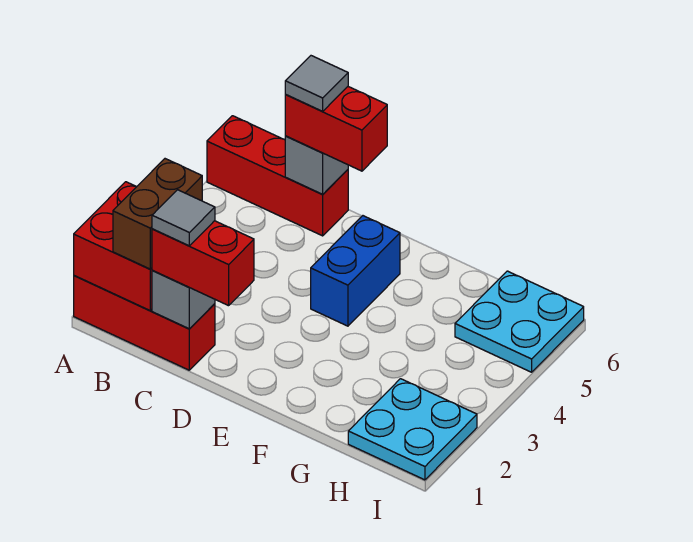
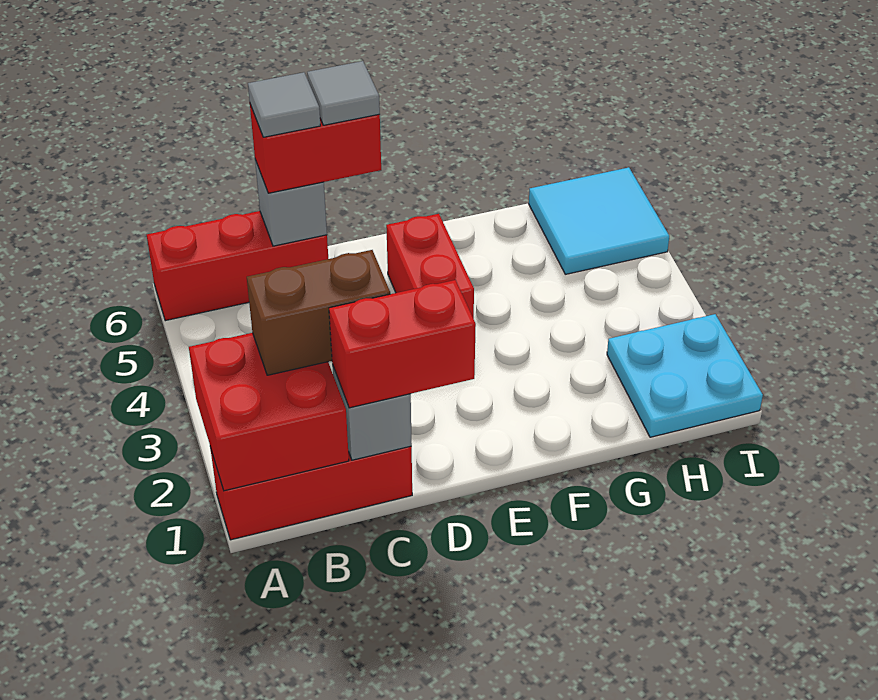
brown 1x2 brick [113,159,202,269] -> brown 1x2 brick turned to [247,250,390,375]
grey 1x1 tile [152,190,215,246] -> grey 1x1 tile moved to [307,61,380,125]
blue 1x2 brick [311,216,400,326] -> red 1x2 brick [386,214,474,319]
cyan 2x2 plate [455,271,584,372] -> cyan 2x2 tile [529,167,669,274]

